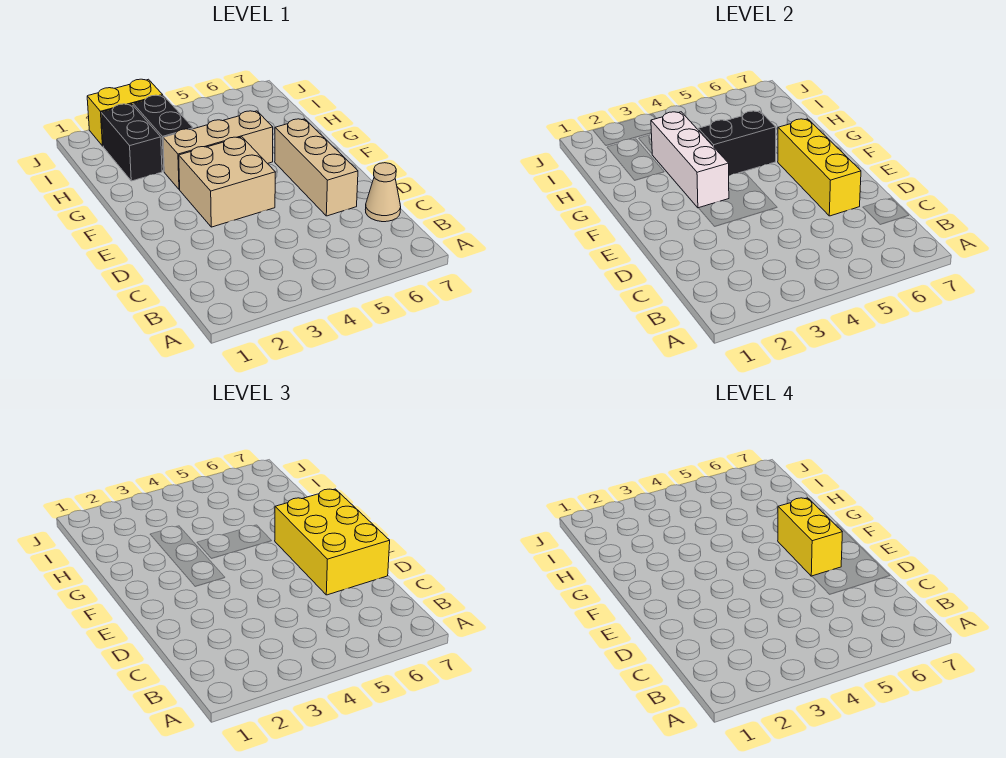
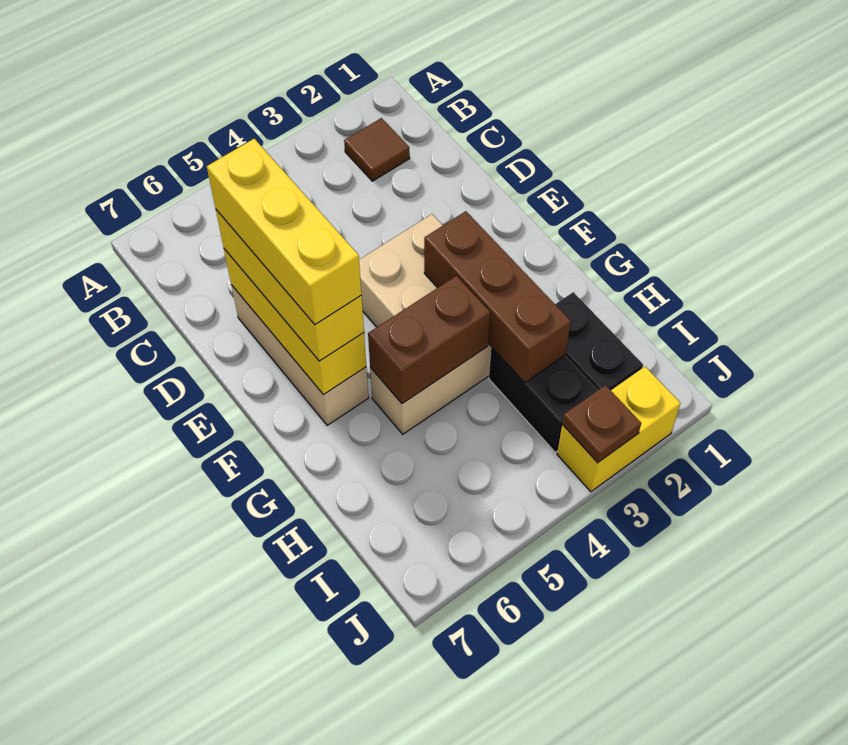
none -> brown 1x1 tile [344,118,410,181]
tan 1x1 cone [365,163,401,222] -> none
yellow 2x3 brick [275,489,390,595] -> yellow 1x3 brick [216,210,364,361]
yellow 1x2 brick [778,498,842,576] -> yellow 1x3 brick [207,139,361,325]
white 1x3 brick [651,112,729,208] -> brown 1x3 brick [424,211,571,383]
black 1x2 brick [698,111,776,176] -> brown 1x2 brick [368,276,490,404]
none -> brown 1x1 plate [562,385,641,463]

